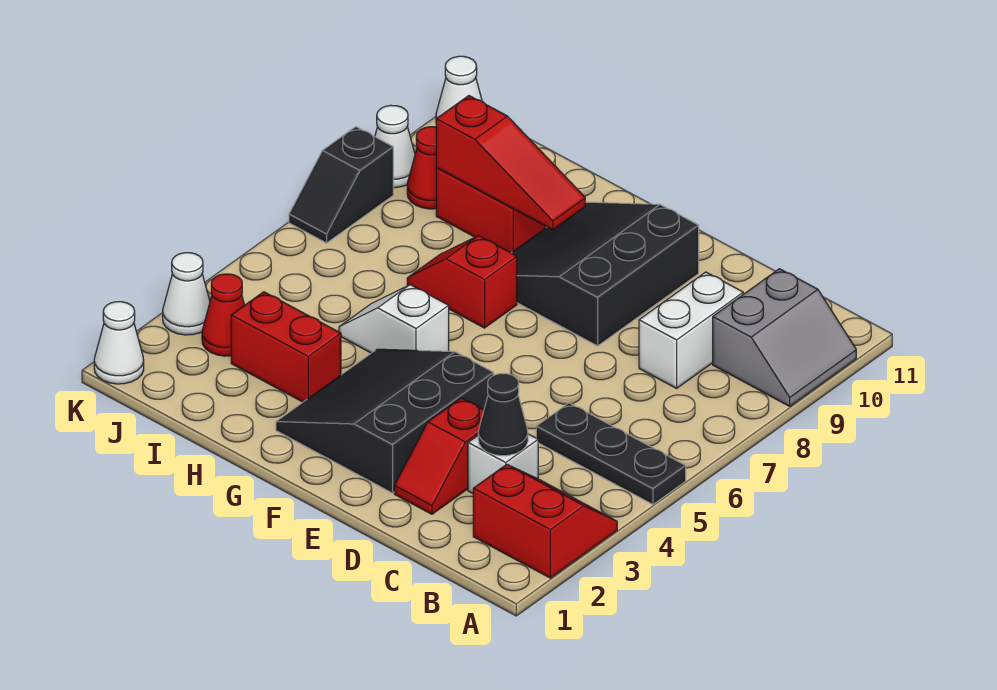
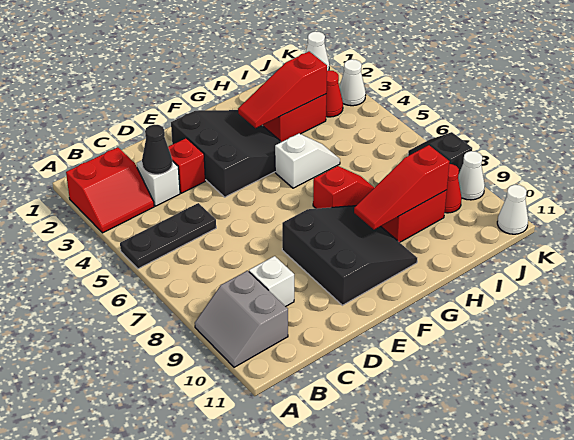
white 1x2 brick [639,272,743,388] -> white 1x1 brick [249,256,294,307]
none -> red 1x3 slope [238,52,327,128]

